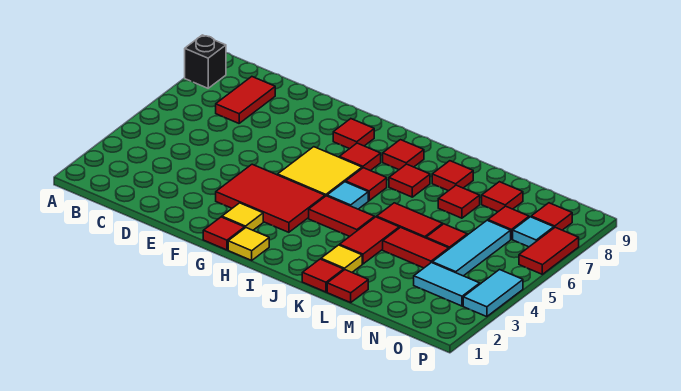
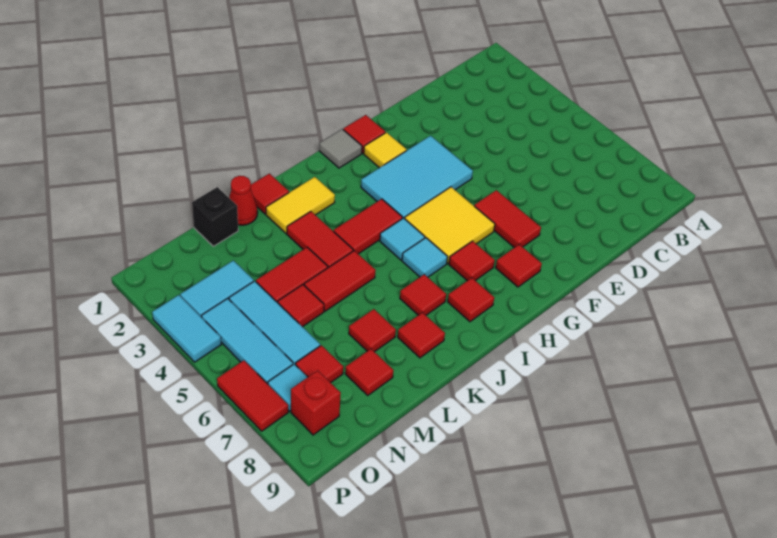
black 1x1 brick [185,35,226,88] -> black 1x1 brick moved to [192,187,238,246]
red 1x2 tile [216,77,275,123] -> red 1x2 tile moved to [474,190,541,248]
red 2x3 tile [216,164,325,232] -> cyan 2x3 tile [361,136,473,219]
yellow 1x1 tile [228,228,269,260] -> grey 1x1 tile [319,129,362,168]
red 1x1 tile [346,168,387,201] -> cyan 1x1 tile [402,238,447,277]
yellow 1x1 tile [321,245,362,272] -> yellow 1x2 tile [266,177,335,233]
red 1x1 tile [327,270,368,303] -> red 1x1 cone [229,176,258,225]
none -> cyan 1x3 tile [202,298,293,384]
red 1x1 tile [531,203,572,230] -> red 1x1 brick [291,370,341,435]

